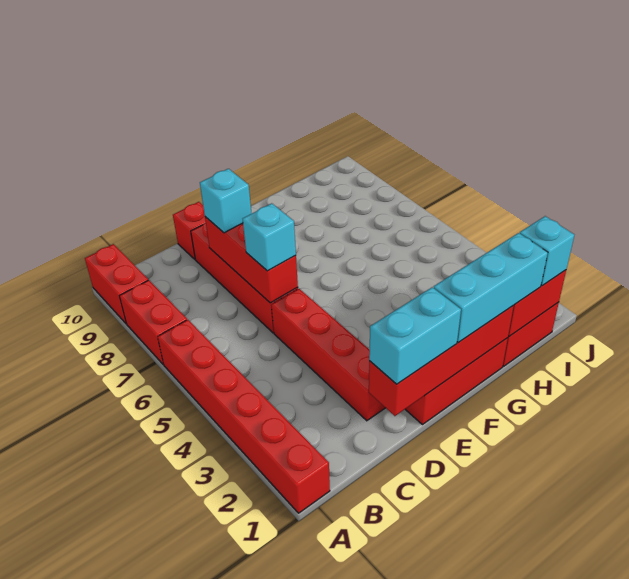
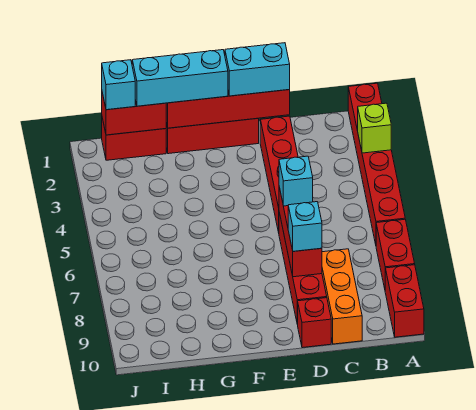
none -> lime 1x1 brick [358,103,391,153]
none -> orange 1x3 brick [322,249,362,344]

